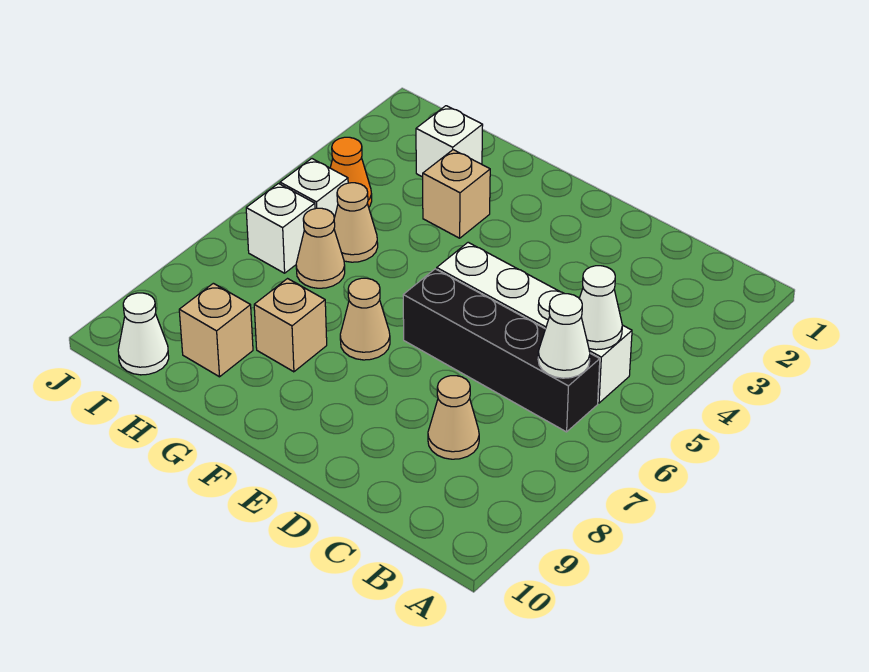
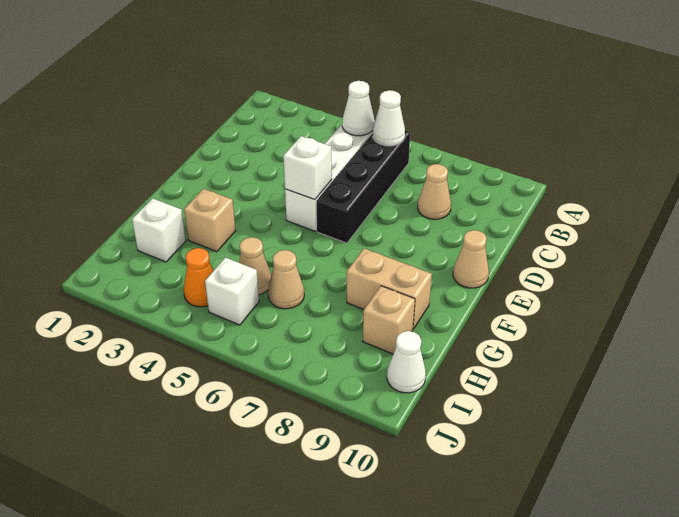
tan 1x1 cone [340,278,390,360] -> tan 1x1 cone moved to [453,230,489,288]
tan 1x1 brick [254,279,327,372] -> tan 1x2 brick [347,248,432,329]
white 1x1 brick [246,184,315,273] -> white 1x1 brick moved to [283,136,332,200]

